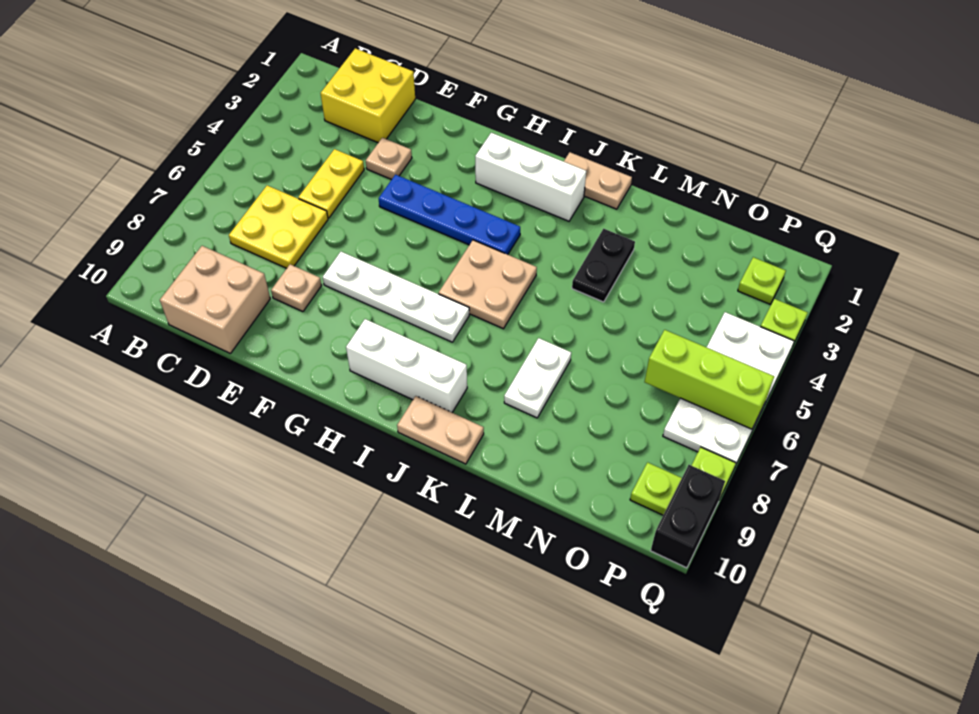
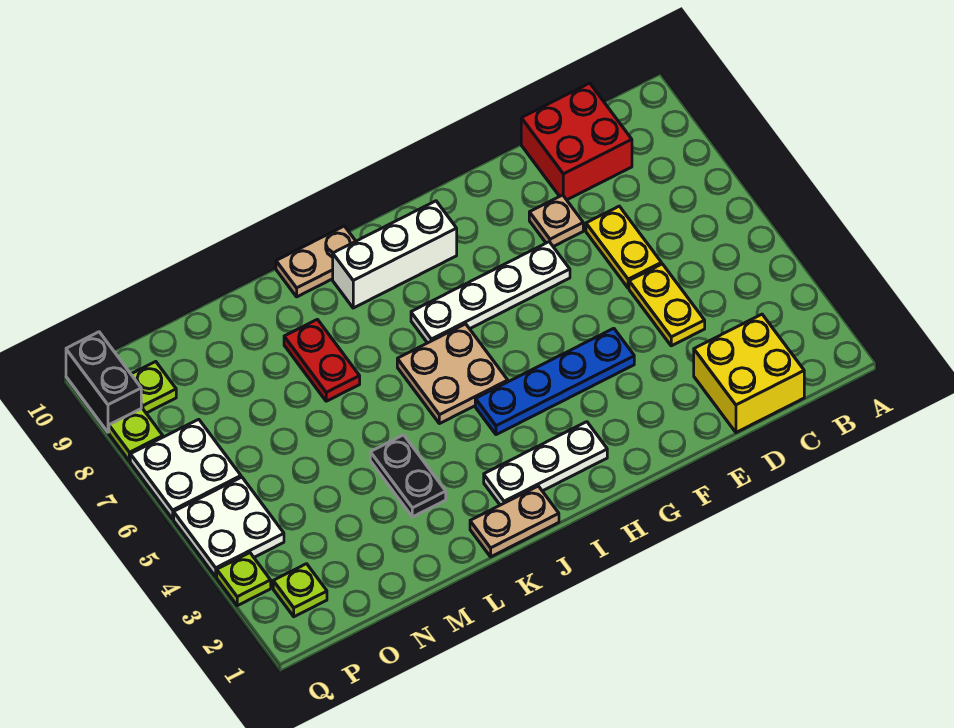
yellow 2x2 plate [229,185,328,268] -> yellow 1x2 plate [586,206,661,288]
tan 2x2 brick [160,246,270,353] -> red 2x2 brick [521,83,632,200]
tan 1x1 plate [366,138,412,180] -> none
white 1x3 brick [475,133,586,221] -> white 1x3 plate [484,422,607,505]
white 1x2 plate [504,338,571,418] -> red 1x2 plate [284,319,360,401]
lime 1x3 brick [645,330,774,429] -> none

